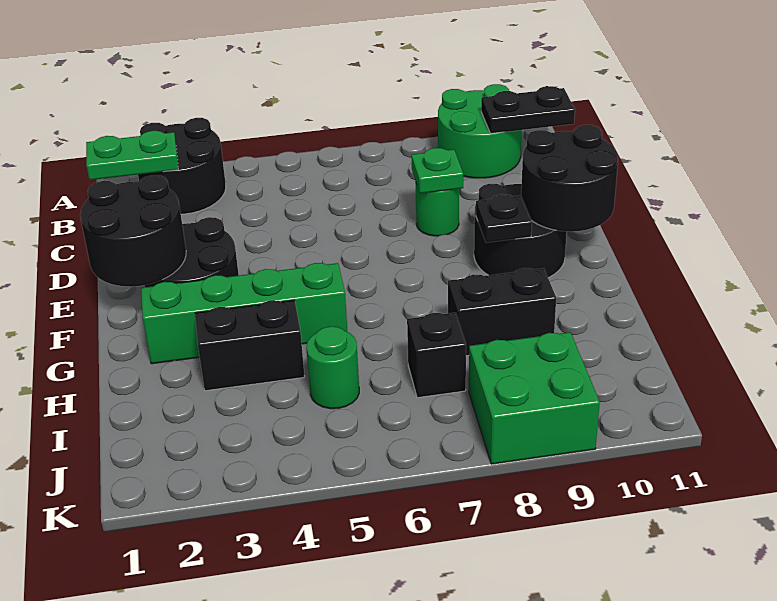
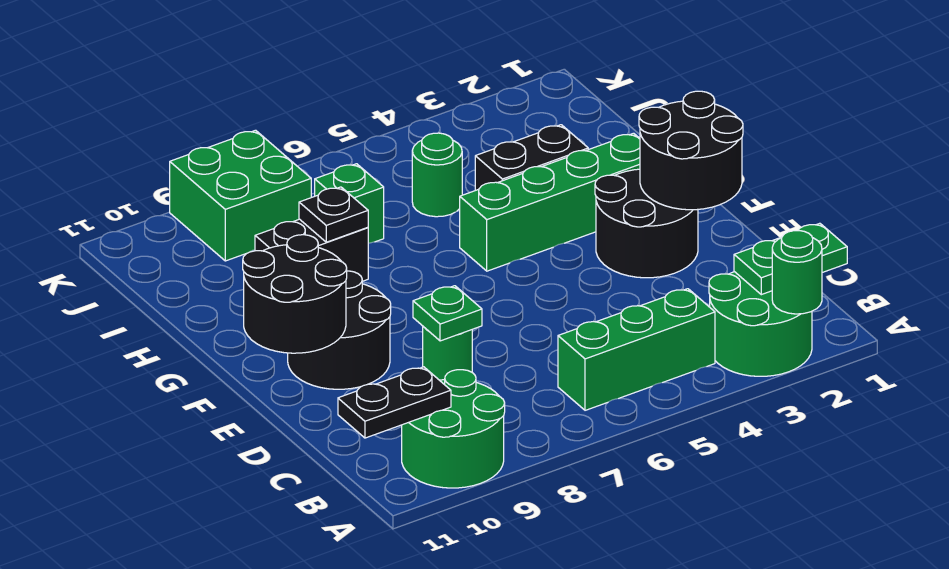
black 2x2 round brick [138,118,226,214] -> green 2x2 round brick [709,272,812,376]
none -> green 1x1 round brick [772,231,822,314]
none -> green 1x3 brick [558,289,715,410]
black 1x1 plate [476,194,532,243] -> black 1x1 plate moved to [299,187,368,242]
black 1x1 brick [407,313,466,398] -> green 1x1 brick [315,164,384,243]

